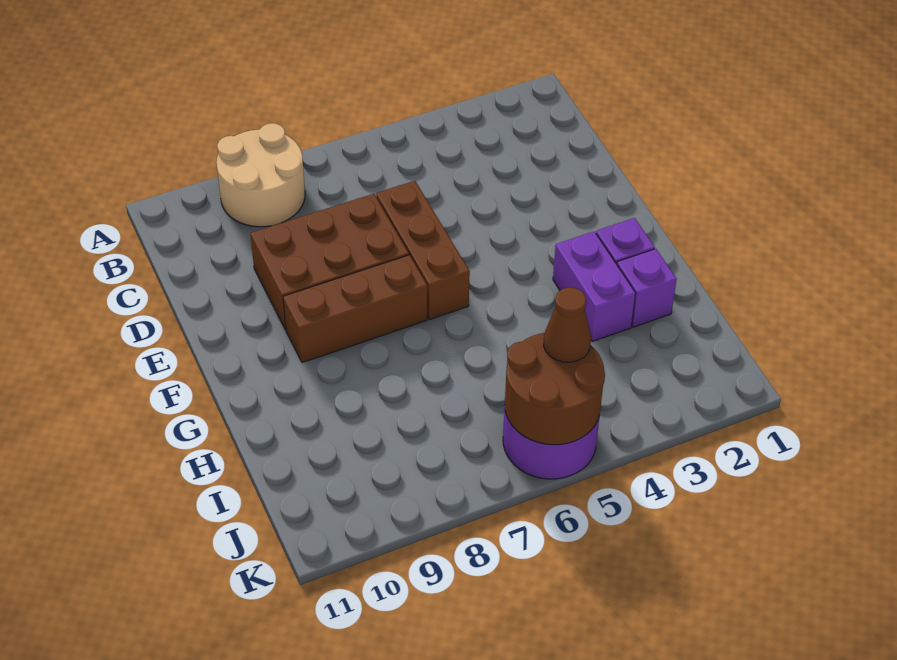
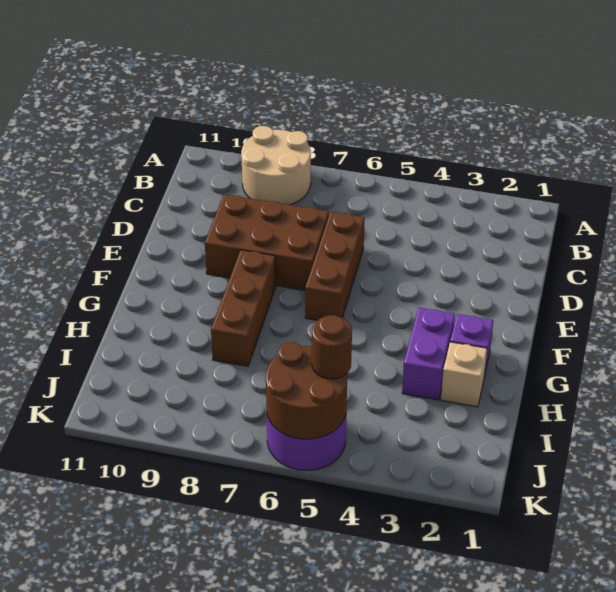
brown 1x3 brick [283,255,427,363] -> brown 1x3 brick turned to [211,250,276,366]
purple 1x1 brick [617,249,677,327] -> tan 1x1 brick [441,342,487,407]
brown 1x1 cone [544,287,591,362] -> brown 1x1 round brick [312,315,352,379]

